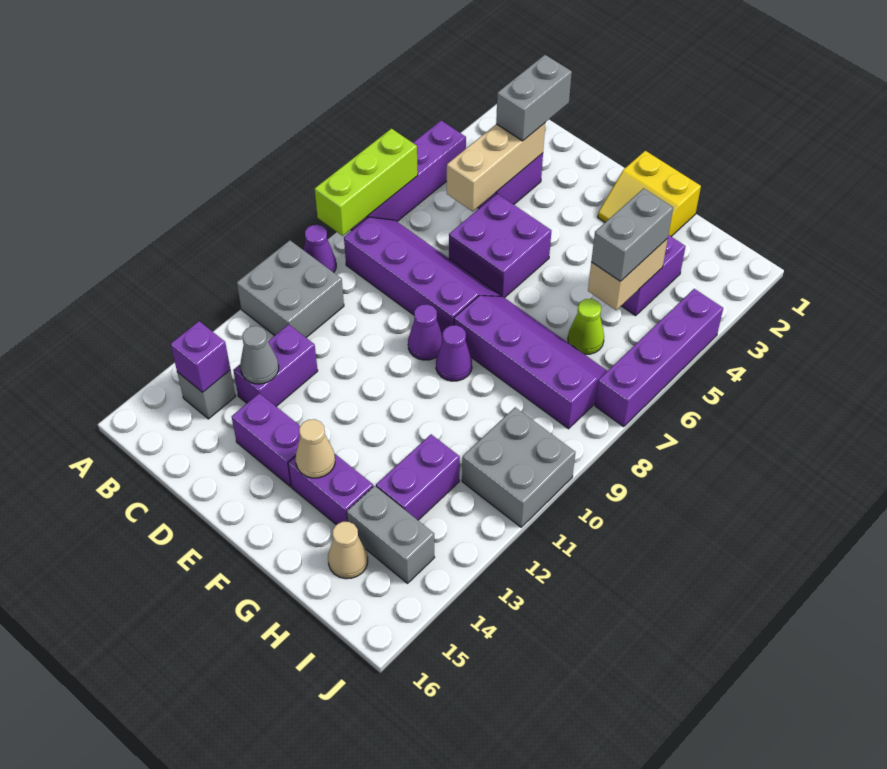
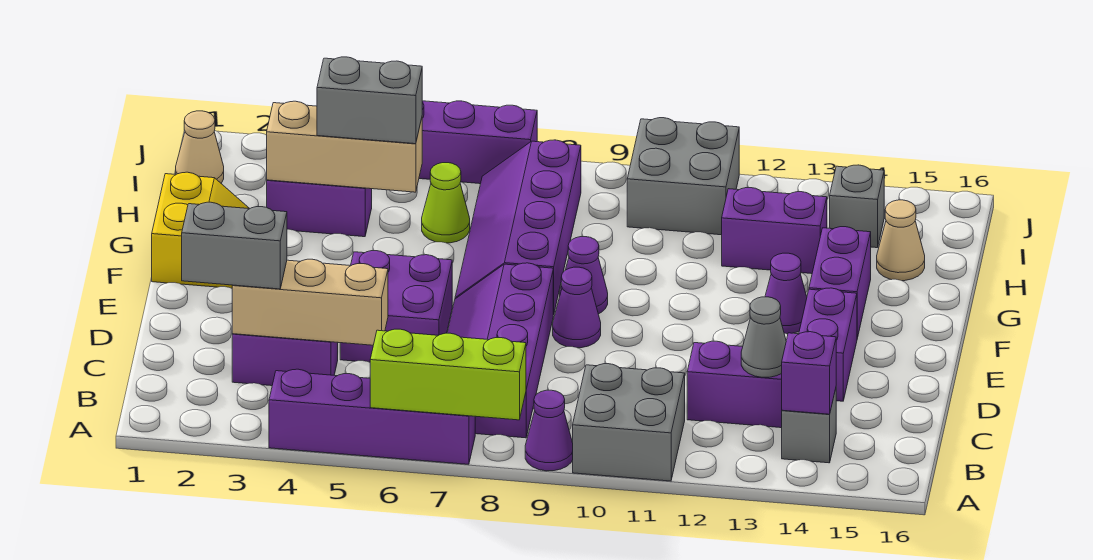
none -> purple 1x1 cone [765,253,807,334]
tan 1x1 cone [296,419,335,478] -> tan 1x1 cone moved to [176,111,224,183]
tan 1x2 brick [588,238,668,310] -> tan 1x3 brick [267,101,422,192]
grey 1x2 brick [347,486,435,583] -> grey 1x1 brick [830,165,884,248]

